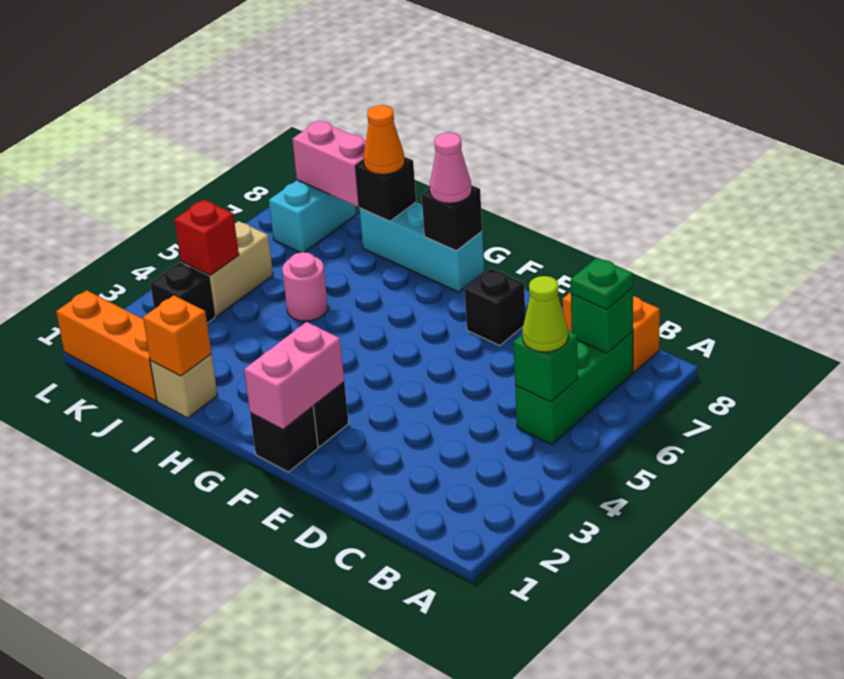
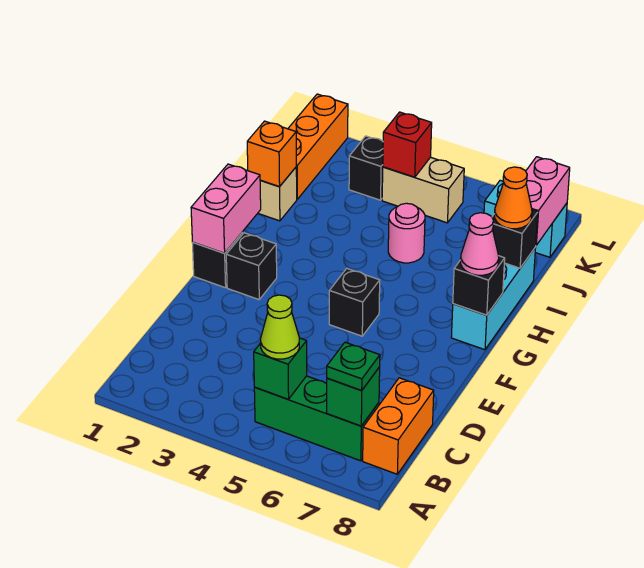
black 1x1 brick [465,268,525,345] -> black 1x1 brick moved to [329,269,380,336]
pink 1x2 brick [244,322,344,430] -> pink 1x2 brick turned to [191,164,261,253]

